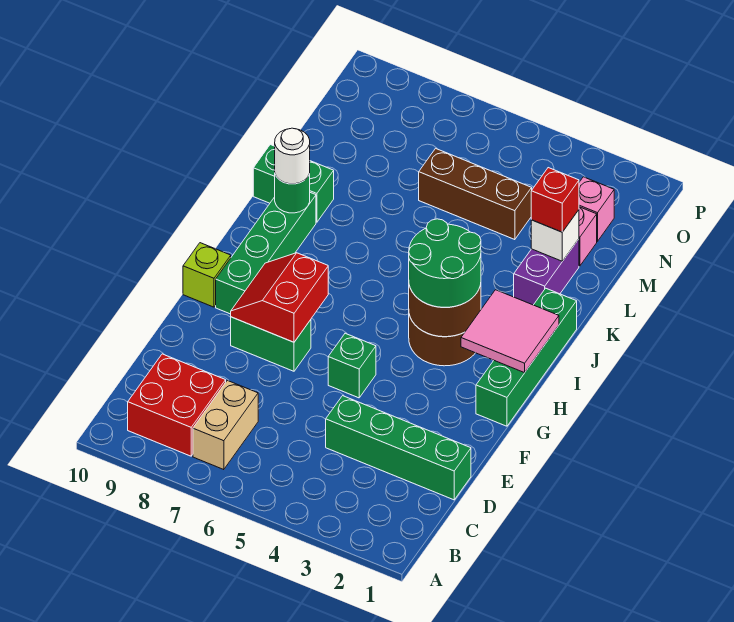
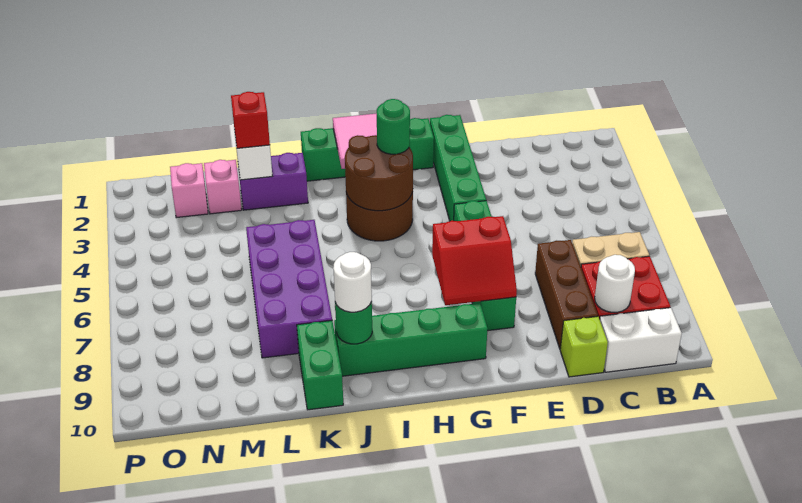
none -> white 1x2 brick [600,308,682,372]
none -> white 1x1 round brick [595,255,635,312]
green 1x4 brick [326,396,471,500] -> green 1x4 brick moved to [430,115,486,221]
lime 1x1 brick [183,243,231,307] -> lime 1x1 brick moved to [560,316,608,377]
green 2x2 round brick [409,219,481,307] -> green 1x1 round brick [377,99,410,154]
none -> purple 2x4 brick [246,220,332,358]
brown 1x3 brick [419,148,532,240] -> brown 1x3 brick moved to [535,240,598,349]

